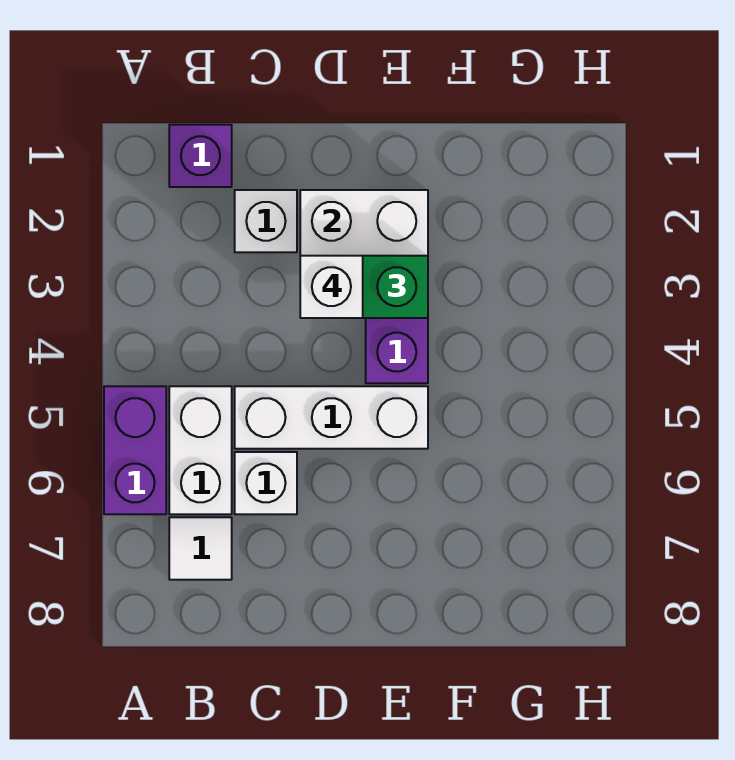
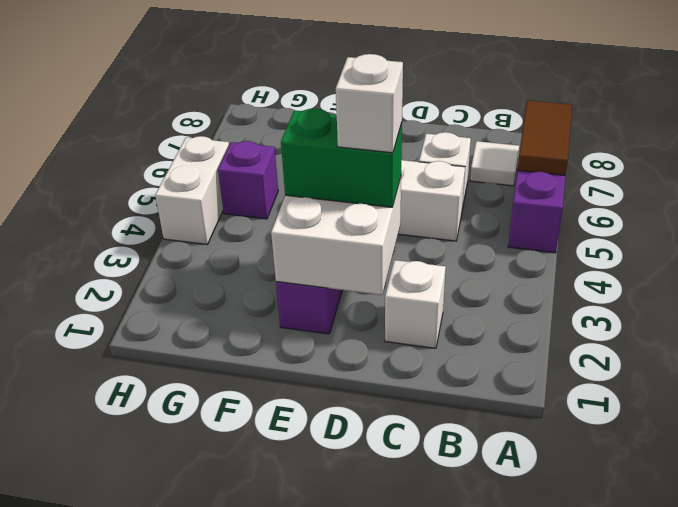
none -> brown 1x2 tile [518,100,572,175]
purple 1x1 brick [169,125,232,187] -> purple 1x1 brick moved to [218,141,278,219]
white 1x2 brick [169,386,232,514] -> white 1x2 brick moved to [155,136,229,245]

